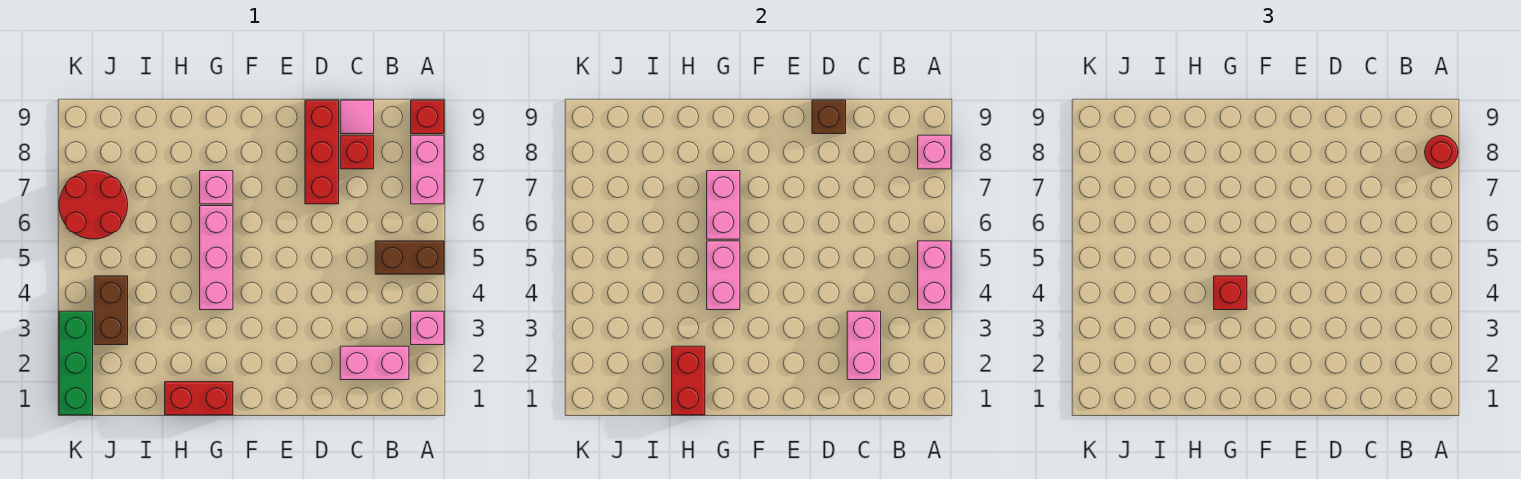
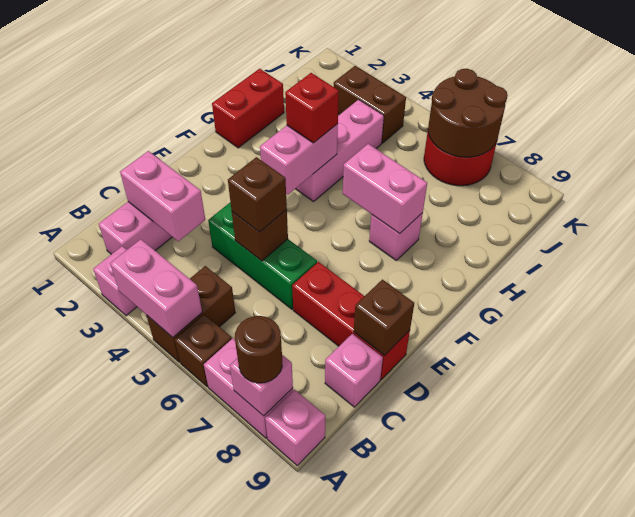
none -> brown 1x1 brick [175,314,232,387]
red 1x1 round brick [1425,135,1458,169] -> brown 1x1 round brick [235,316,282,383]
red 1x1 brick [411,100,444,134] -> pink 1x1 brick [265,390,325,465]
red 1x1 brick [340,135,374,169] -> none
pink 1x1 tile [340,100,374,134] -> pink 1x1 brick [325,334,383,407]
none -> brown 1x1 brick [232,210,288,261]
none -> brown 1x1 brick [228,157,287,232]
pink 1x3 brick [200,206,233,310] -> pink 1x3 brick turned to [296,100,384,202]
pink 1x2 brick [707,241,740,310] -> pink 1x2 brick turned to [260,124,338,195]
red 1x2 brick [672,346,705,415] -> none
none -> brown 2x2 round brick [428,69,508,157]
green 1x3 brick [59,311,93,415] -> green 1x3 brick moved to [208,202,317,309]

